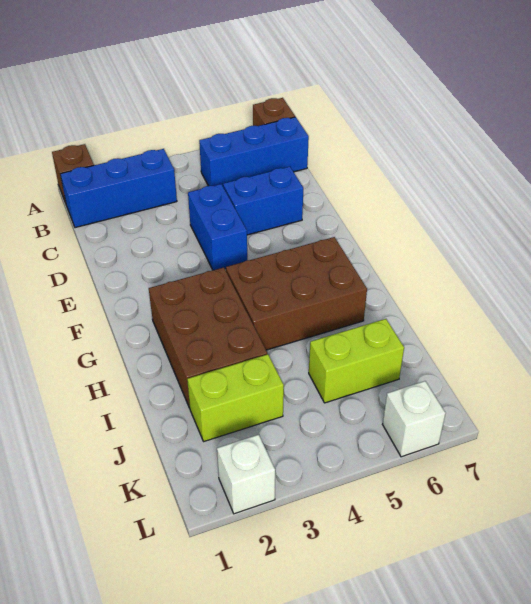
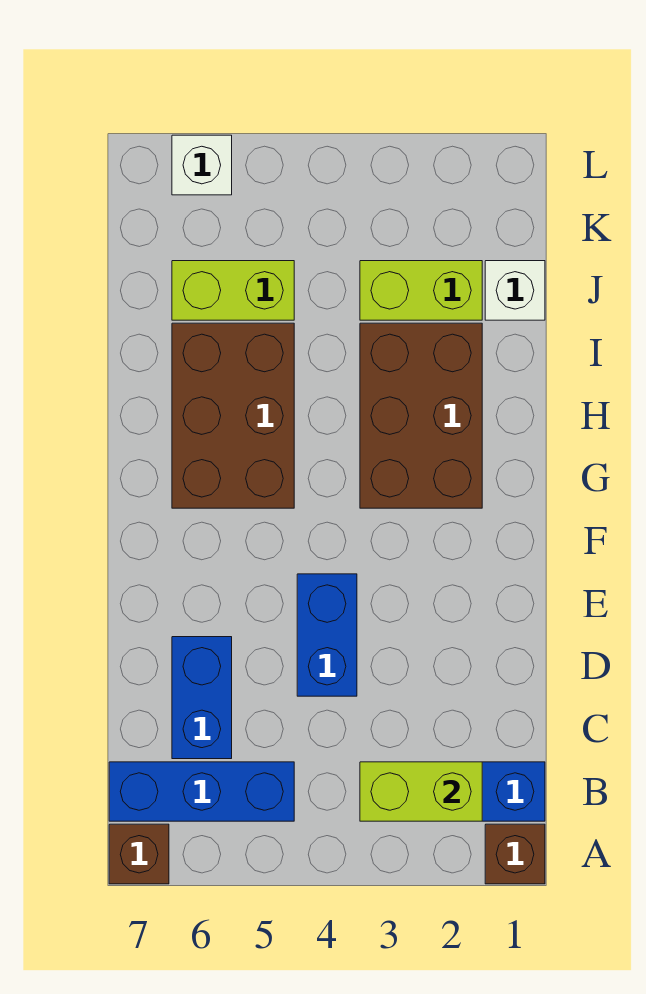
none -> lime 1x2 brick [360,762,482,821]
blue 1x2 brick [223,167,303,235] -> blue 1x2 brick turned to [172,637,232,759]
brown 2x3 brick [226,237,367,350] -> brown 2x3 brick turned to [172,323,294,508]
white 1x1 brick [217,435,275,514] -> white 1x1 brick moved to [485,261,545,320]

